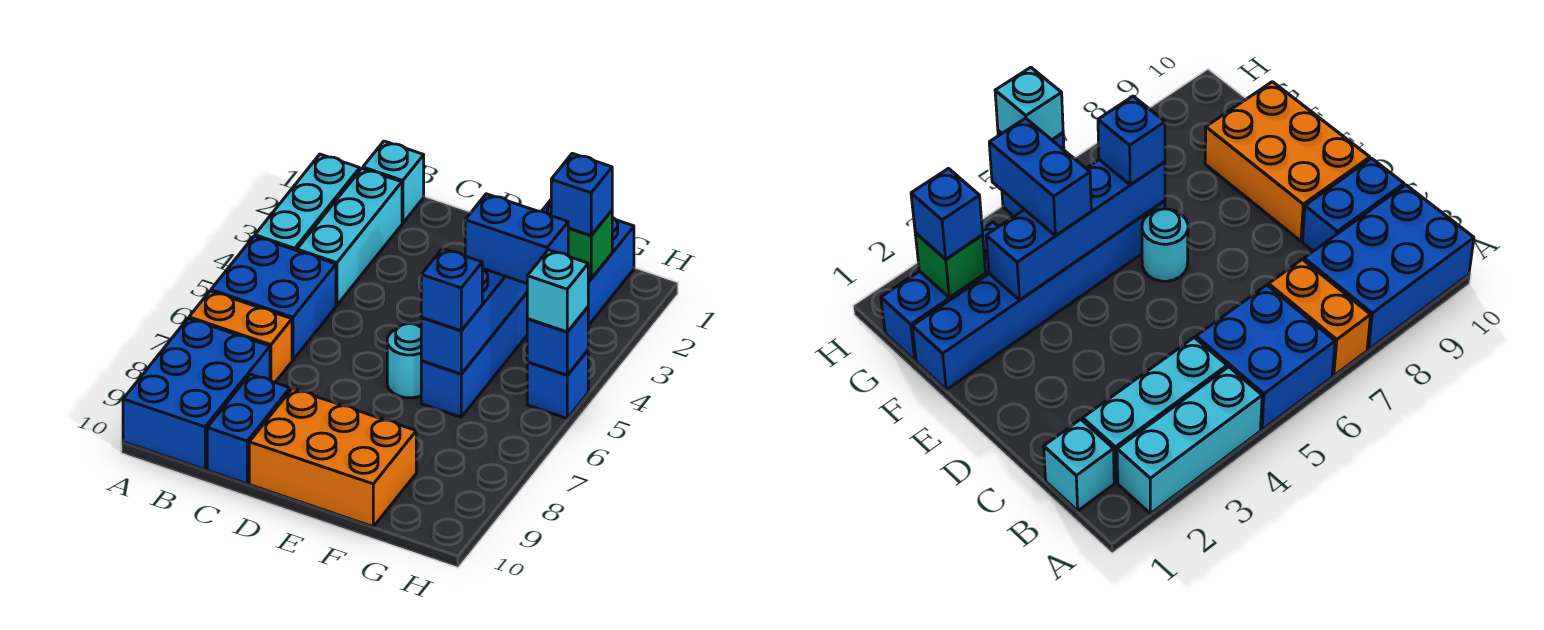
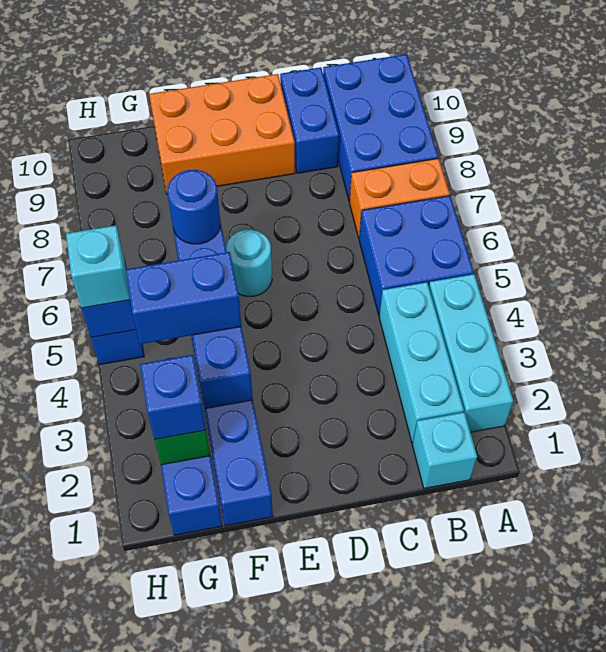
blue 1x1 brick [421,248,482,331] -> blue 1x1 round brick [168,170,220,244]

